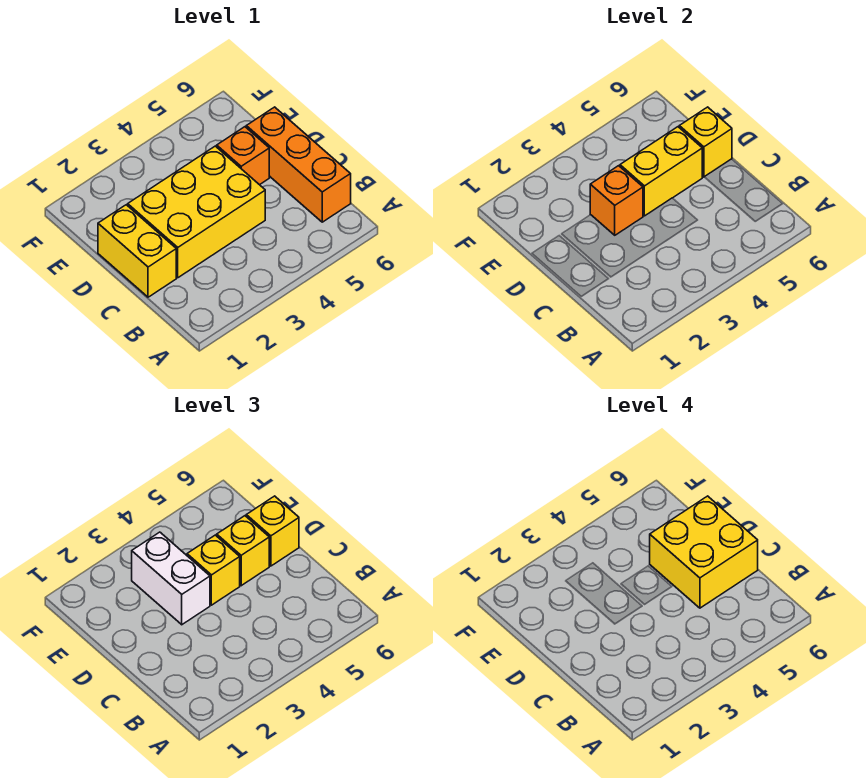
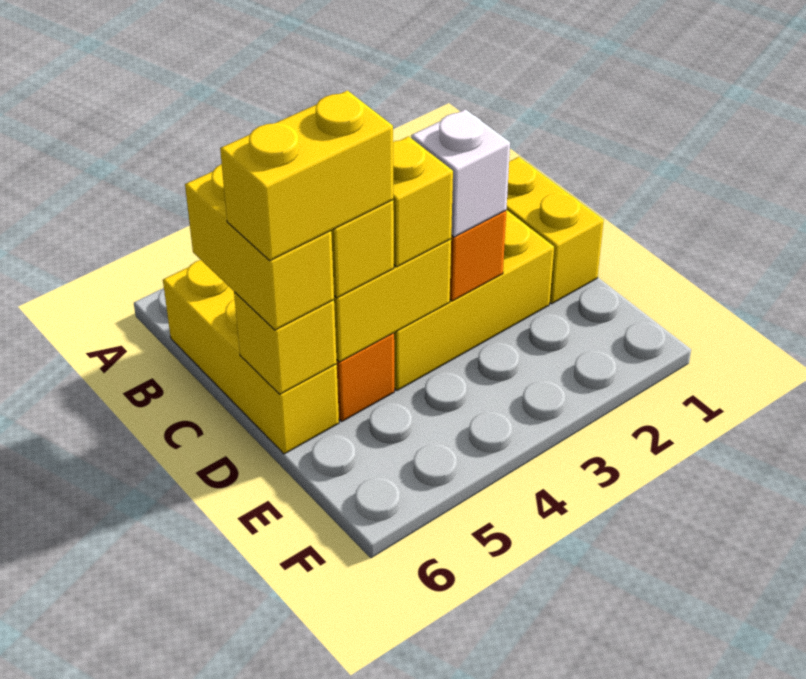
orange 1x3 brick [246,107,351,222] -> yellow 1x3 brick [163,260,339,454]
yellow 2x2 brick [650,496,758,608] -> yellow 1x2 brick [220,90,393,261]
white 1x2 brick [132,532,210,625] -> white 1x1 brick [411,109,510,237]
yellow 1x1 brick [246,496,299,566] -> yellow 1x2 brick [185,164,334,330]

